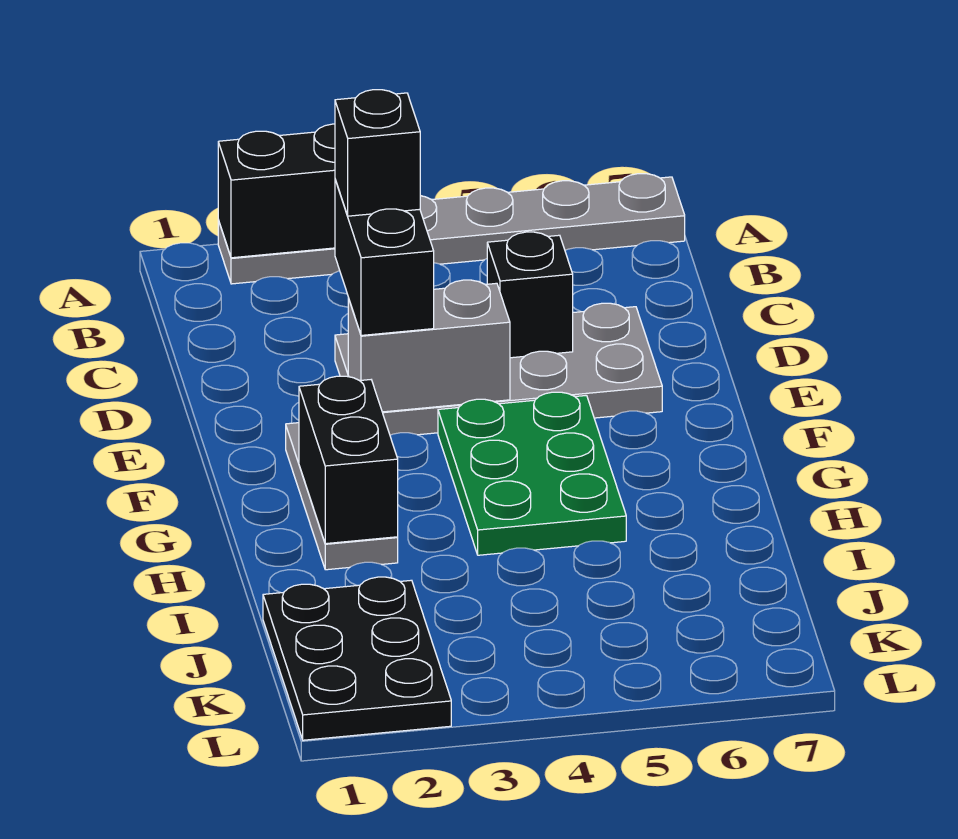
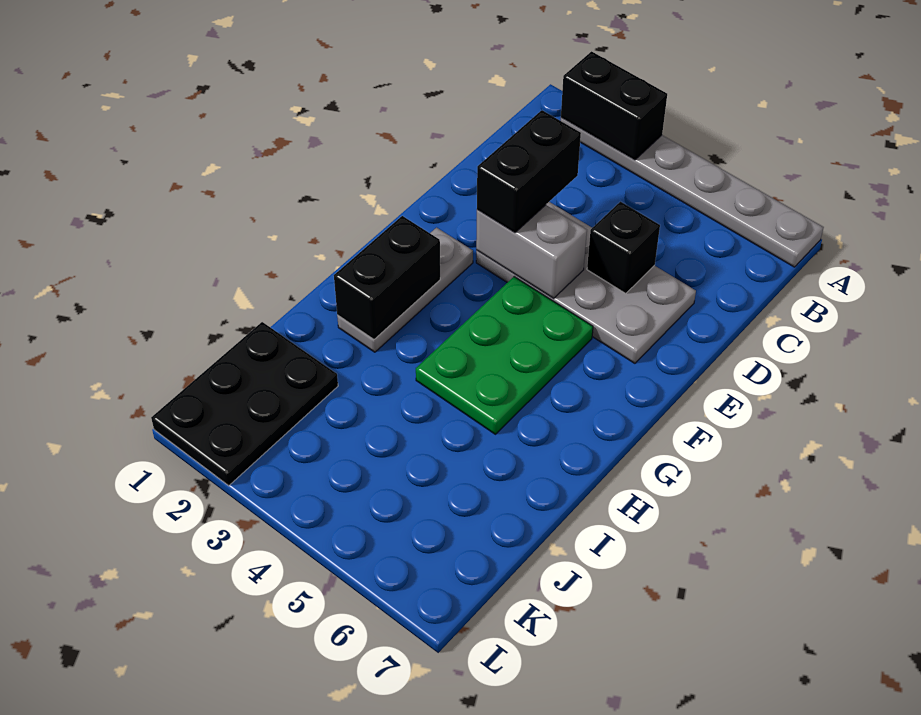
black 1x1 brick [335,90,420,216] -> none

